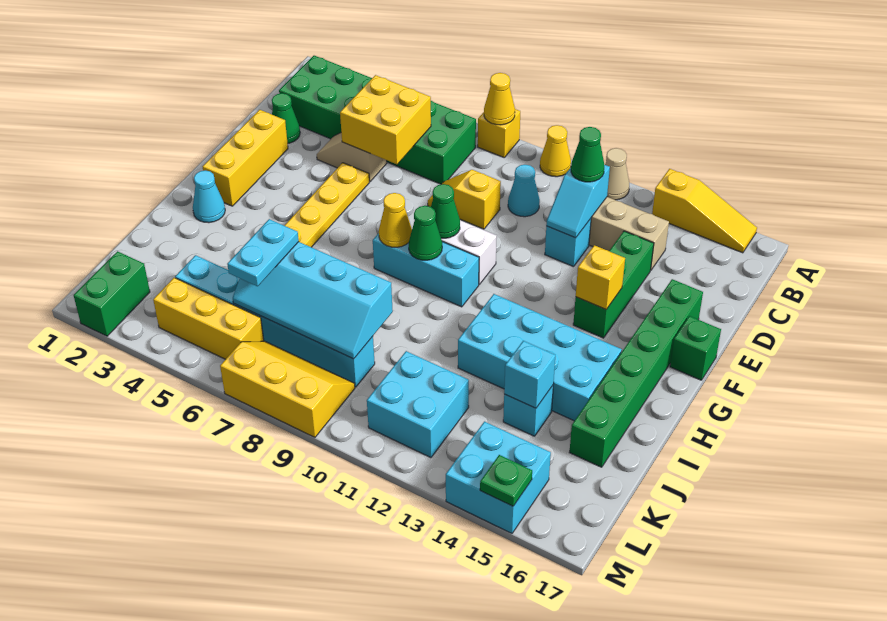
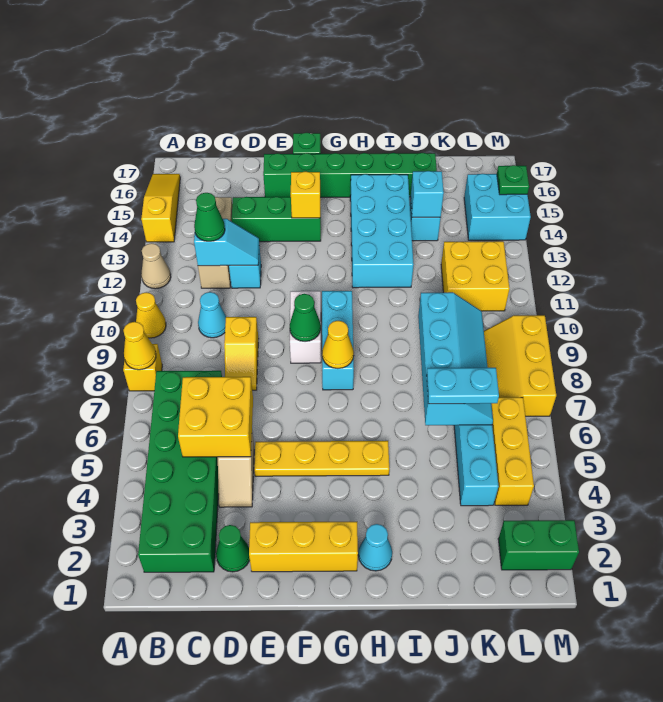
green 1x1 cone [409,206,442,260] -> none
cyan 2x2 brick [367,351,469,458] -> yellow 2x2 brick [441,241,510,311]

